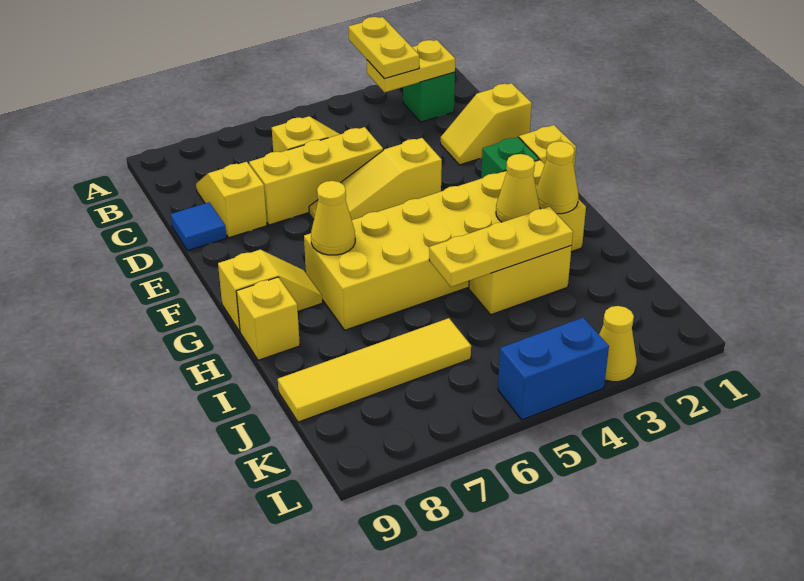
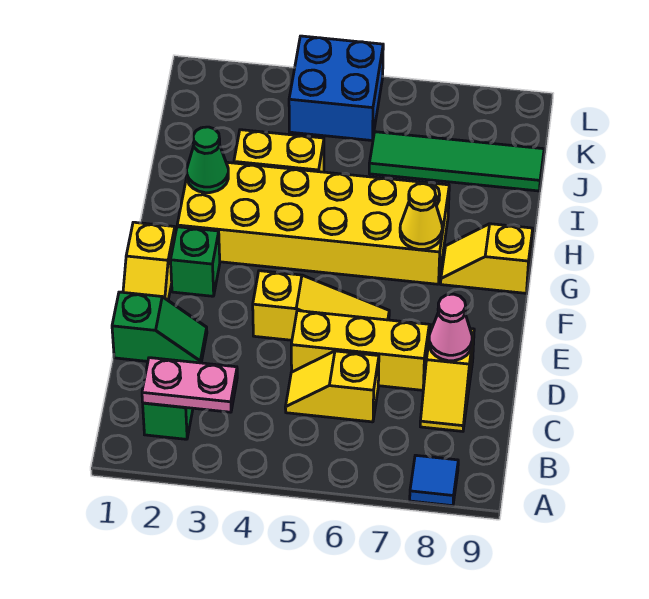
yellow 1x2 plate [348,17,419,79] -> none
yellow 1x2 plate [367,40,455,92] -> pink 1x2 plate [142,358,237,412]
yellow 1x2 slope [441,83,532,165] -> green 1x2 slope [112,292,207,363]
none -> pink 1x1 cone [429,294,472,361]
blue 1x1 tile [171,202,226,251] -> blue 1x1 tile moved to [410,455,458,506]
yellow 1x1 cone [536,141,579,214] -> green 1x1 cone [187,127,228,193]
yellow 1x1 cone [496,154,540,222] -> none
yellow 1x1 brick [236,277,300,360] -> none
yellow 1x3 plate [429,207,573,287] -> none
yellow 1x4 tile [278,318,471,422] -> green 1x4 tile [369,132,544,191]
yellow 1x1 cone [599,306,637,382] -> none
blue 1x2 brick [498,317,609,420] -> blue 2x2 brick [289,36,383,140]

